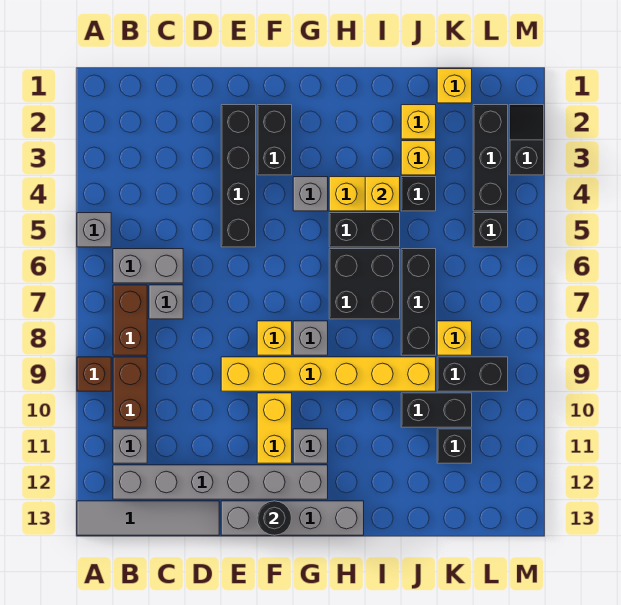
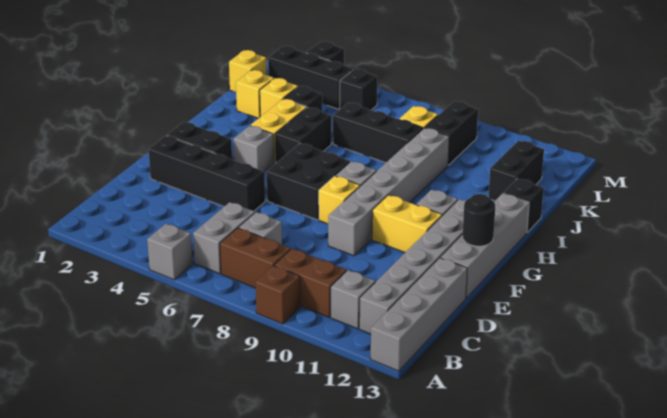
grey 1x4 tile [77,501,219,535] -> grey 1x4 brick [371,258,467,371]
yellow 1x6 brick [221,357,436,391] -> grey 1x6 brick [328,128,449,256]
black 2x2 brick [329,249,400,319] -> black 2x2 brick moved to [267,143,350,220]
yellow 1x1 brick [365,177,400,211] -> none
black 1x2 brick [401,393,472,427] -> black 1x2 brick moved to [488,141,544,201]
black 1x1 brick [437,429,472,463] -> black 1x1 brick moved to [503,179,544,233]

